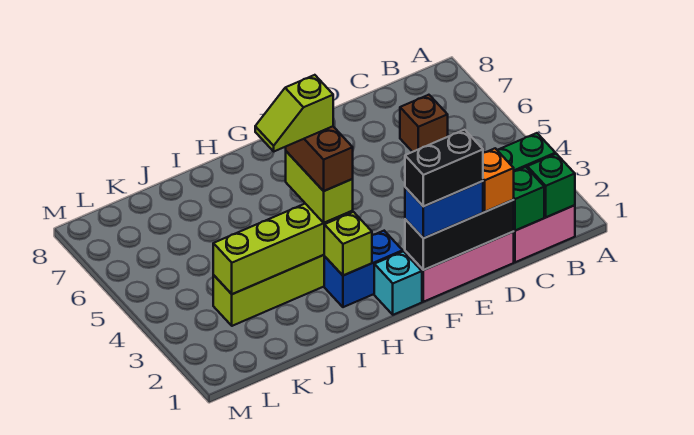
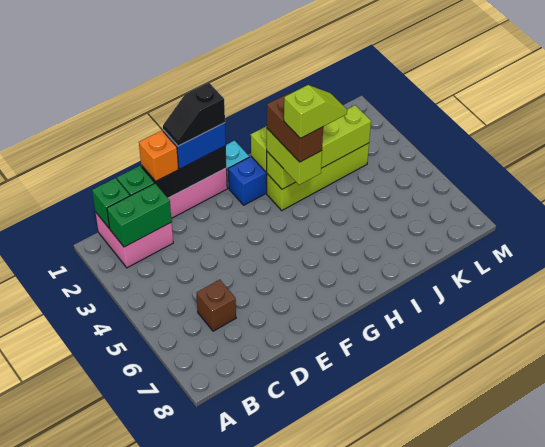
black 1x2 brick [405,130,483,207] -> black 1x2 slope [163,83,225,146]

